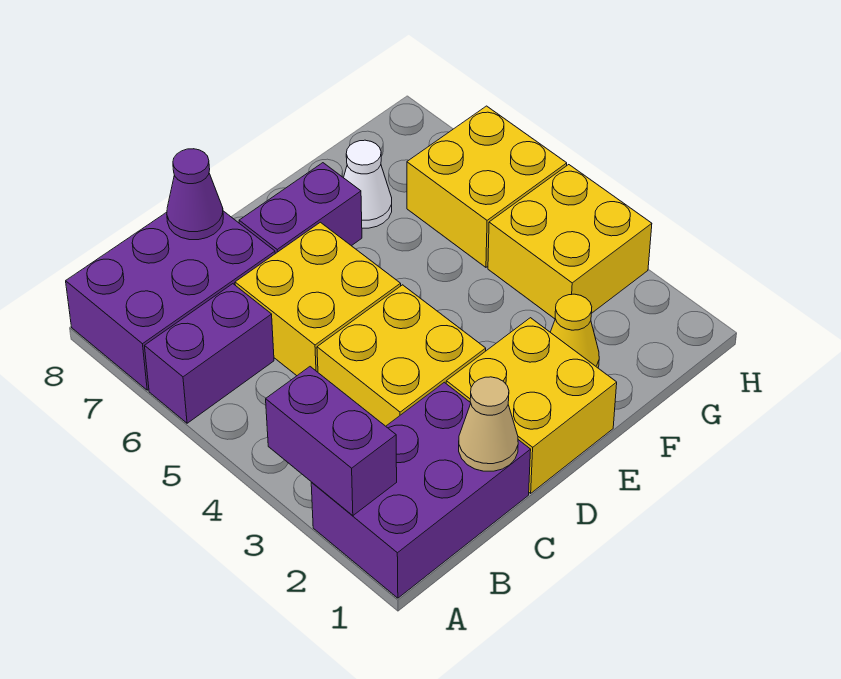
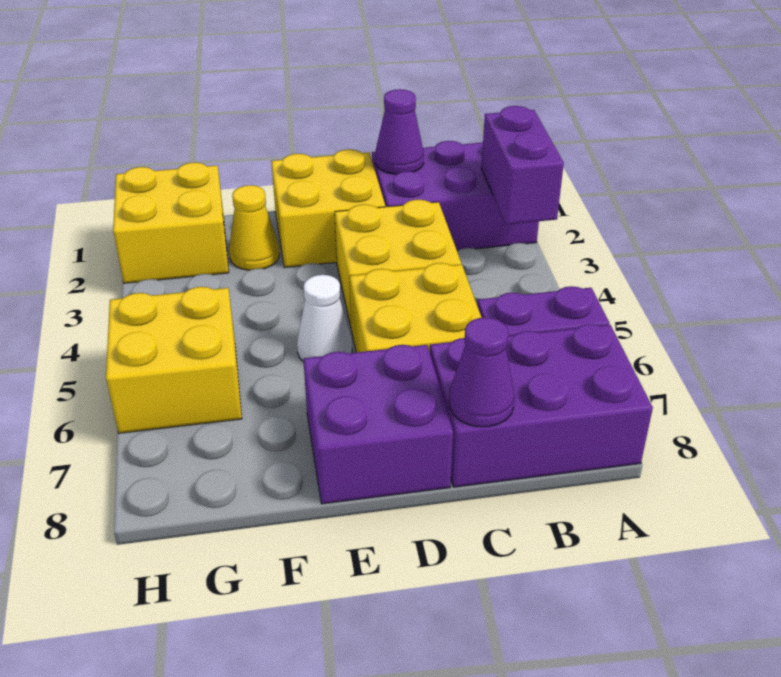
tan 1x1 cone [459,377,518,471] -> purple 1x1 cone [375,89,424,174]
purple 1x2 brick [239,163,362,254] -> purple 2x2 brick [303,345,453,504]
white 1x1 cone [344,140,392,228] -> white 1x1 cone moved to [297,275,352,362]
yellow 2x2 brick [488,165,652,319] -> yellow 2x2 brick moved to [113,163,229,283]

